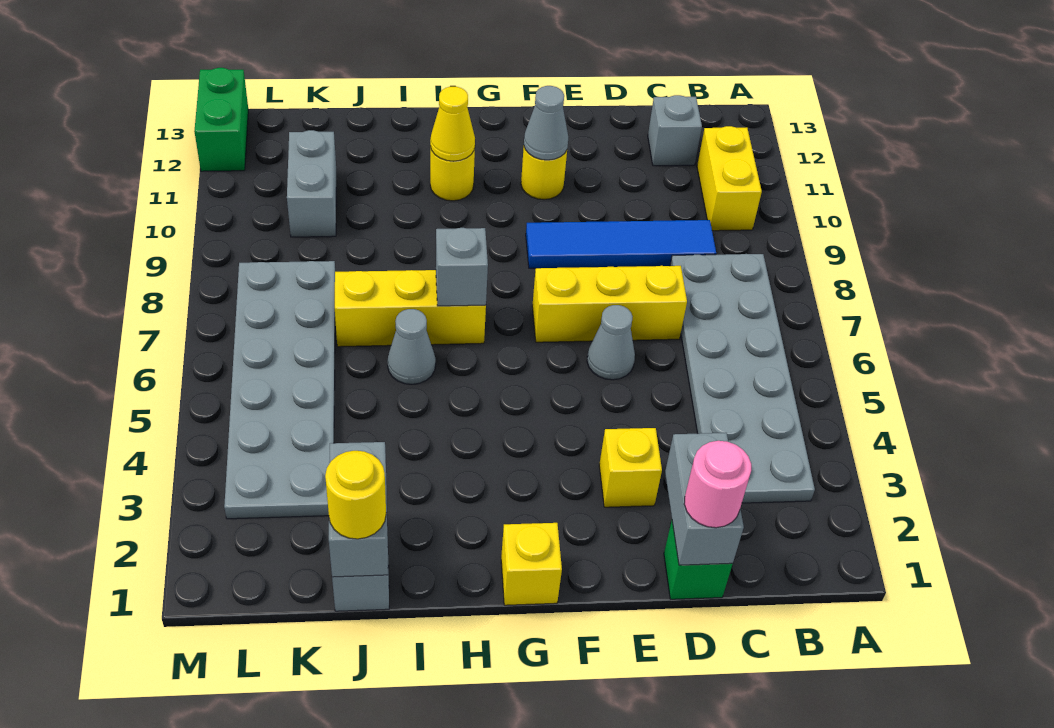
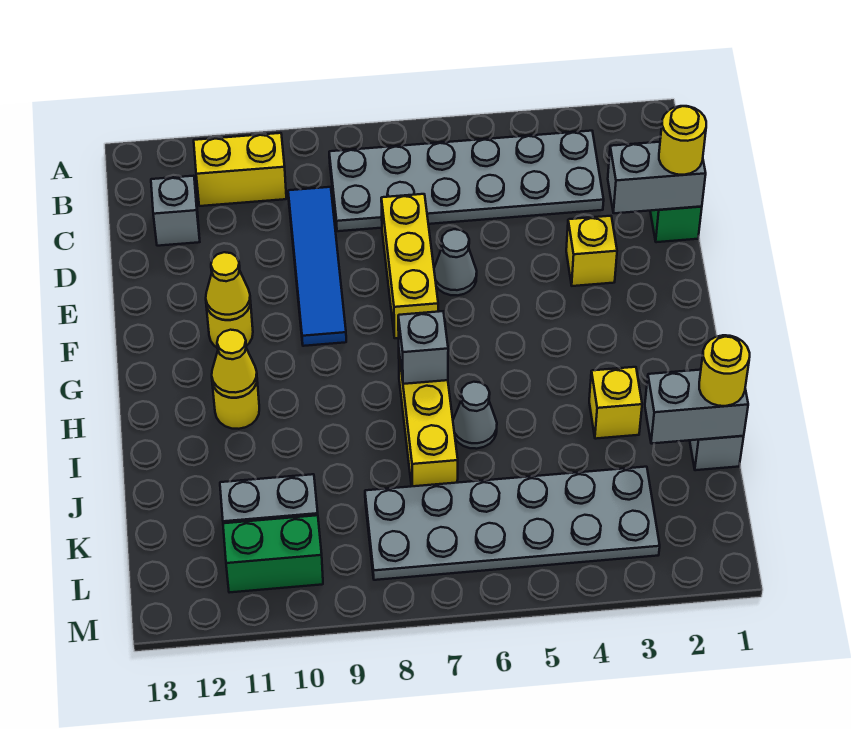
pink 1x1 round brick [684,441,751,528] -> yellow 1x1 round brick [659,106,706,175]
grey 1x1 cone [524,86,568,160] -> yellow 1x1 cone [206,252,250,320]
yellow 1x1 brick [501,523,562,605] -> yellow 1x1 brick moved to [589,367,642,439]
green 1x2 brick [194,68,248,171] -> green 1x2 brick moved to [223,515,323,593]

